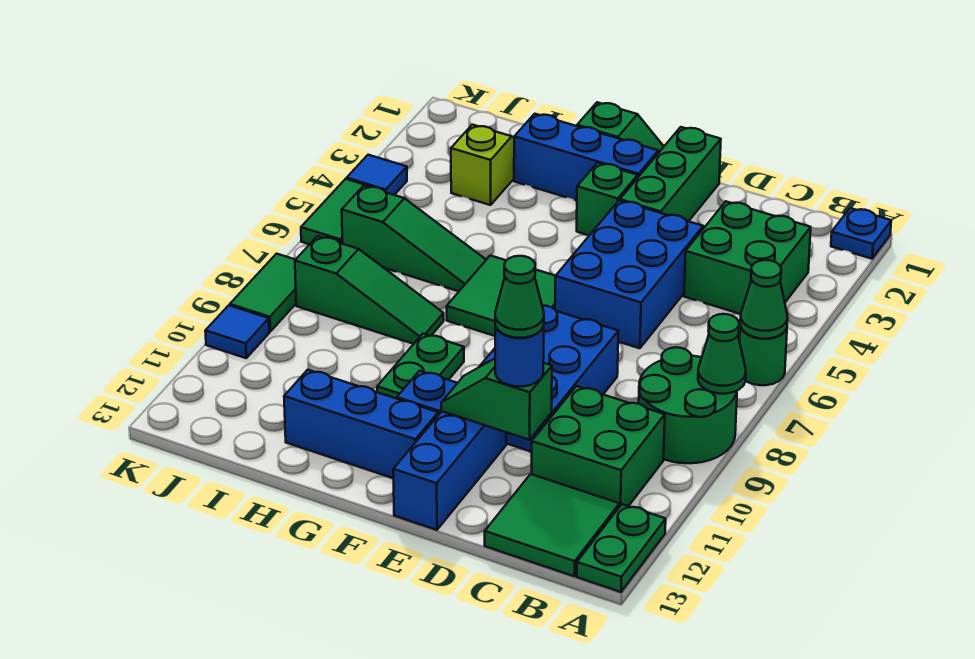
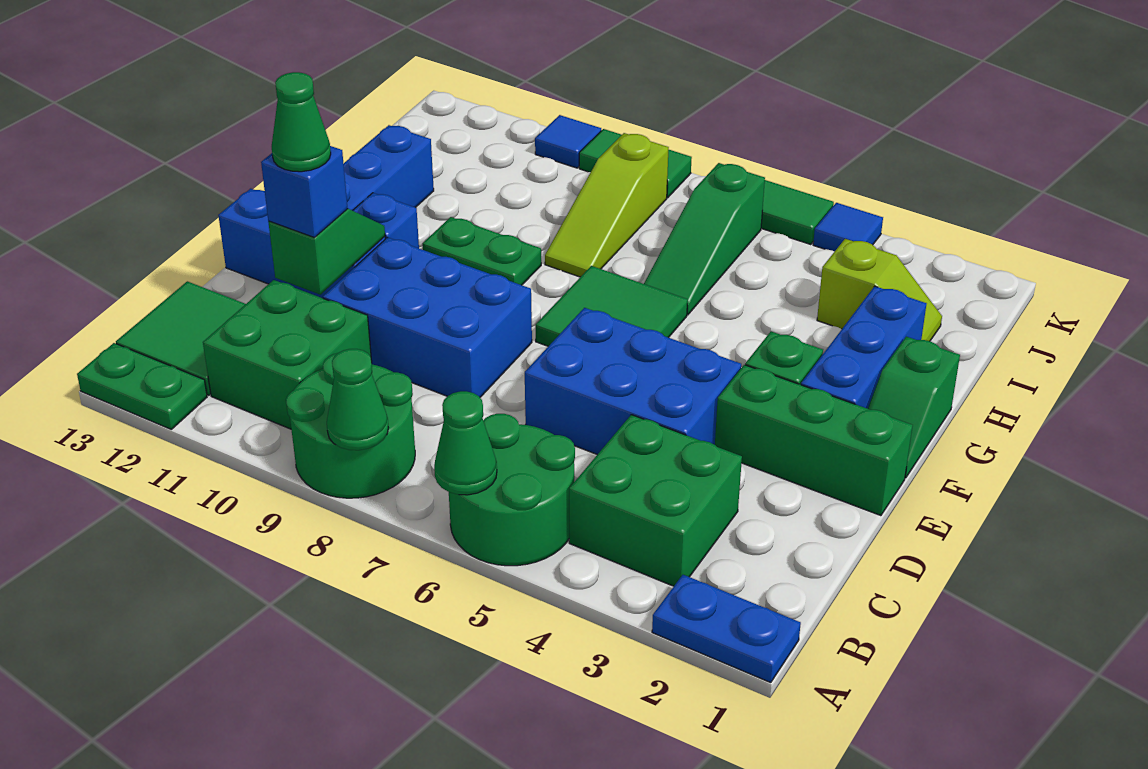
blue 1x1 plate [831,208,891,259] -> blue 1x2 plate [652,575,801,683]
green 1x1 round brick [740,325,787,385] -> green 2x2 round brick [449,414,575,566]
blue 1x1 round brick [495,326,544,387] -> blue 1x1 brick [261,146,348,238]
green 1x3 slope [295,236,444,344] -> lime 1x3 slope [545,133,669,277]

